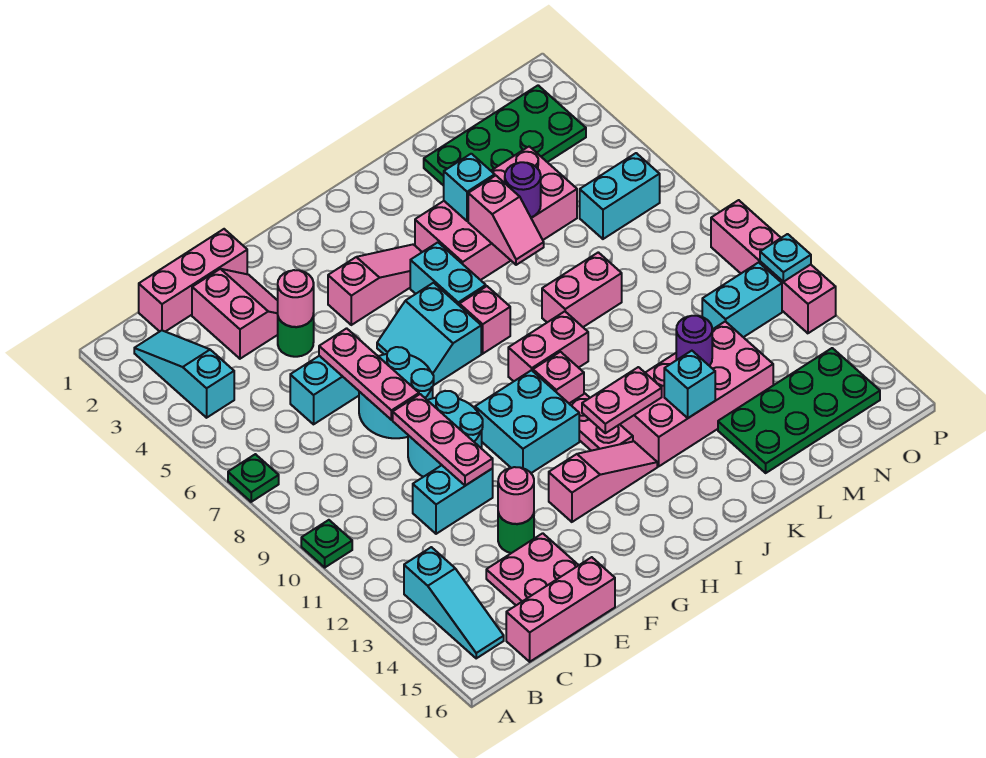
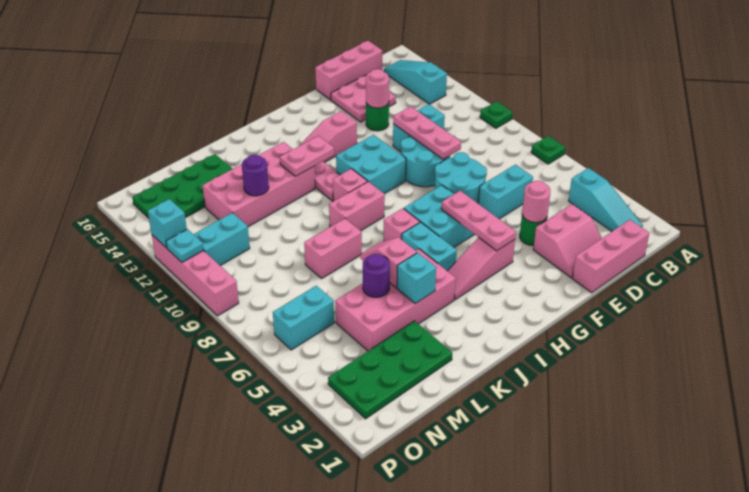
pink 2x2 slope [192,269,278,359] -> pink 2x2 slope turned to [533,204,602,278]
pink 1x3 plate [319,328,419,420] -> pink 1x3 plate moved to [441,191,516,251]
cyan 2x2 slope [377,283,481,385] -> cyan 2x2 brick [404,185,475,247]
cyan 1x1 brick [664,351,715,418] -> cyan 1x1 brick moved to [148,199,187,248]

